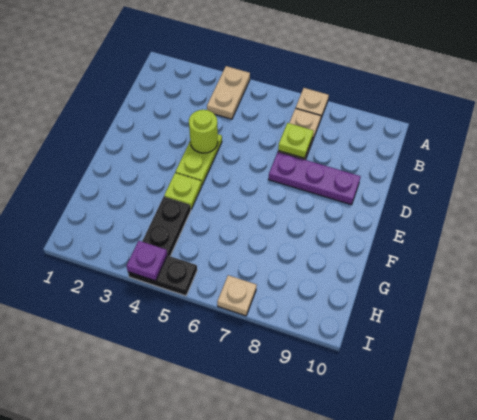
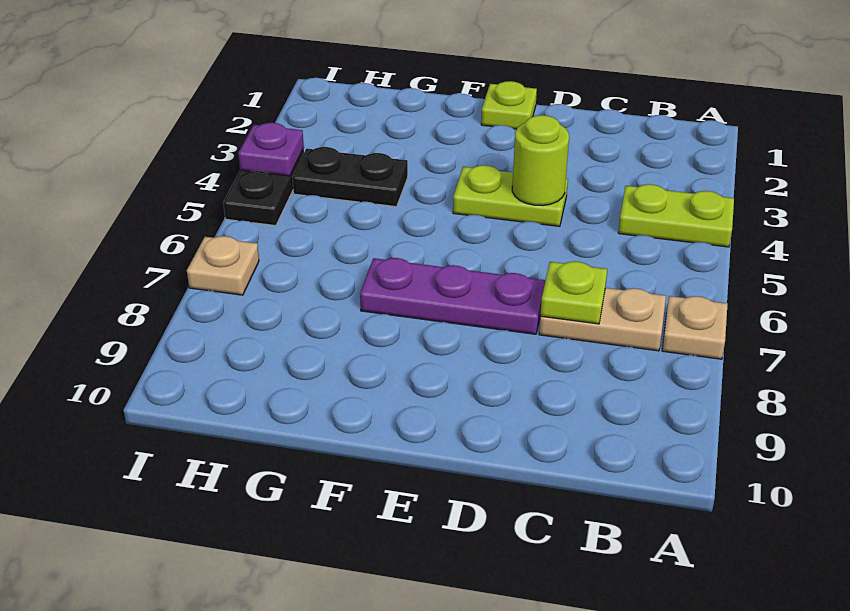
tan 1x2 plate [207,66,250,119] -> lime 1x2 plate [618,184,734,247]
purple 1x3 plate [269,152,361,205] -> purple 1x3 plate turned to [360,258,545,334]
lime 1x1 plate [164,173,202,209] -> lime 1x1 plate moved to [481,81,537,129]

